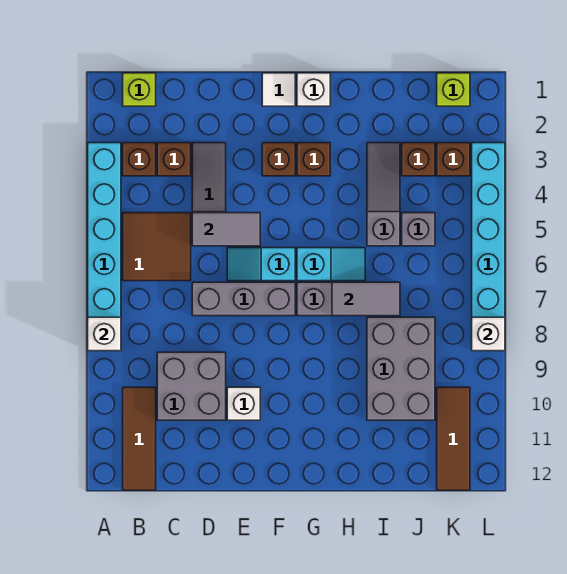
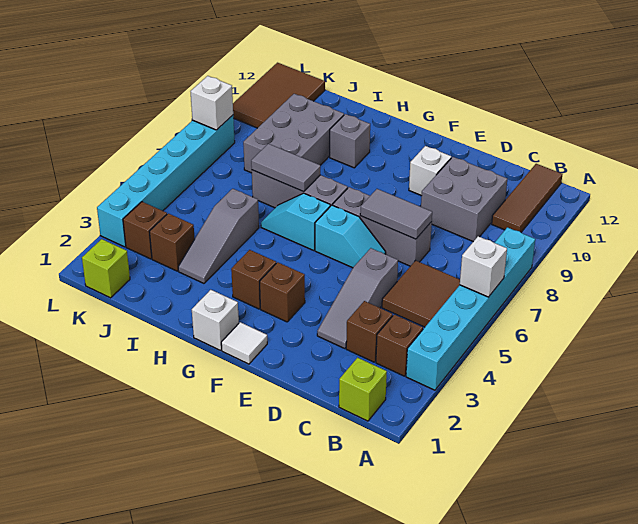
white 1x1 brick [88,317,121,351] -> white 1x1 brick moved to [460,236,507,297]
grey 1x2 tile [192,213,260,246] -> grey 1x2 tile moved to [360,189,432,239]
grey 1x1 brick [402,213,435,246] -> grey 1x1 brick moved to [330,114,370,168]
brown 1x3 tile [437,387,470,490] -> brown 2x3 tile [233,63,325,128]

